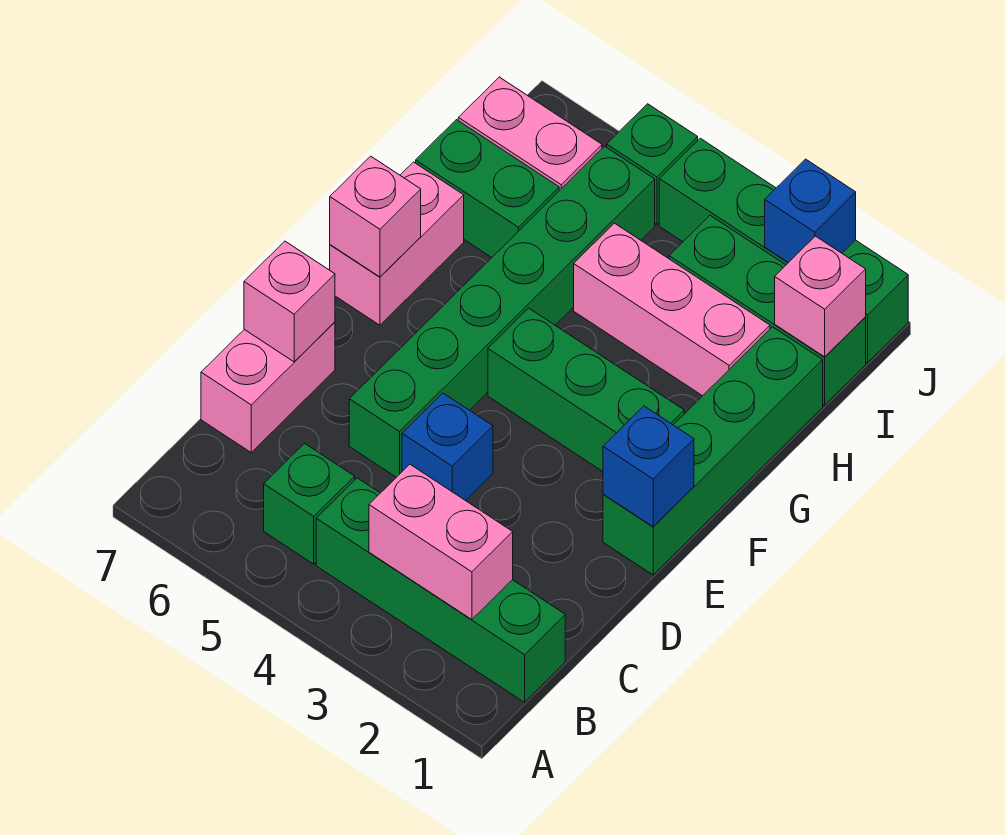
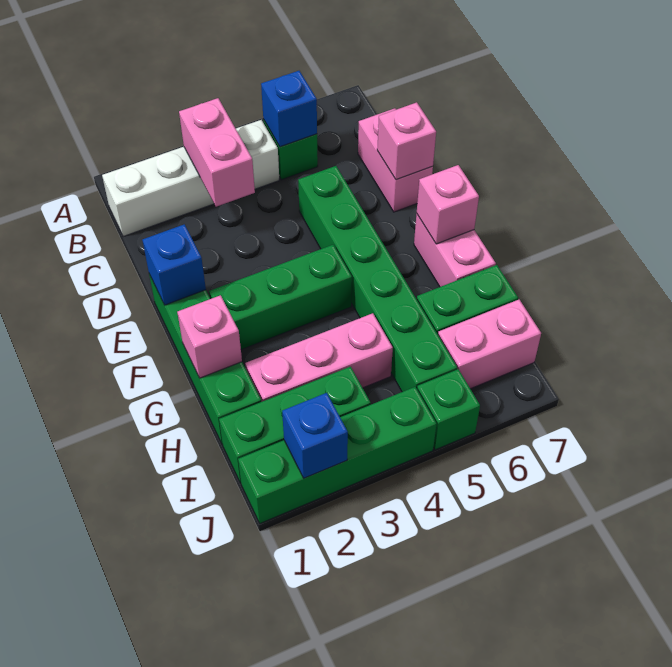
green 1x4 brick [316,478,565,702] -> white 1x4 brick [102,120,279,237]
pink 1x2 brick [369,464,513,620] -> pink 1x2 brick turned to [179,98,255,207]
blue 1x1 brick [402,393,493,501] -> blue 1x1 brick moved to [261,71,317,147]
pink 1x1 brick [775,236,866,357] -> pink 1x1 brick moved to [177,295,242,378]

